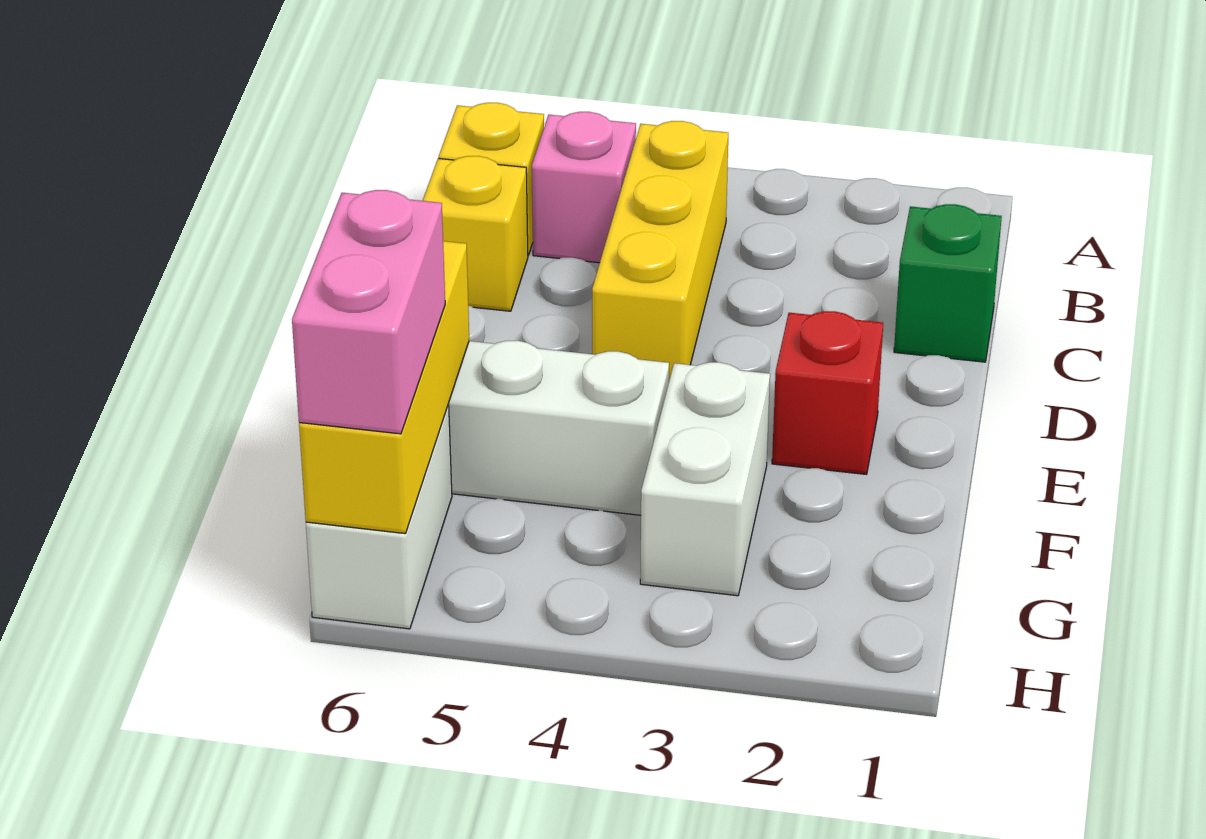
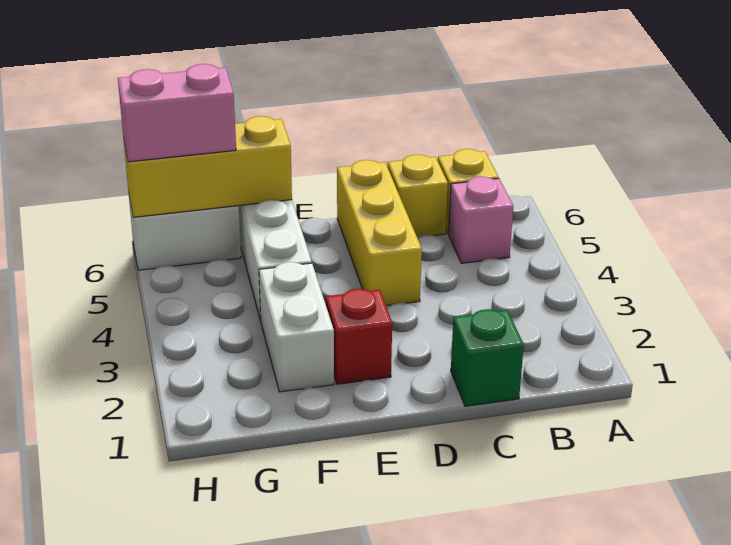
yellow 1x3 brick [592,121,728,380] -> yellow 1x3 brick turned to [337,160,422,306]
white 1x2 brick [640,362,770,596] -> white 1x2 brick turned to [259,262,334,392]

